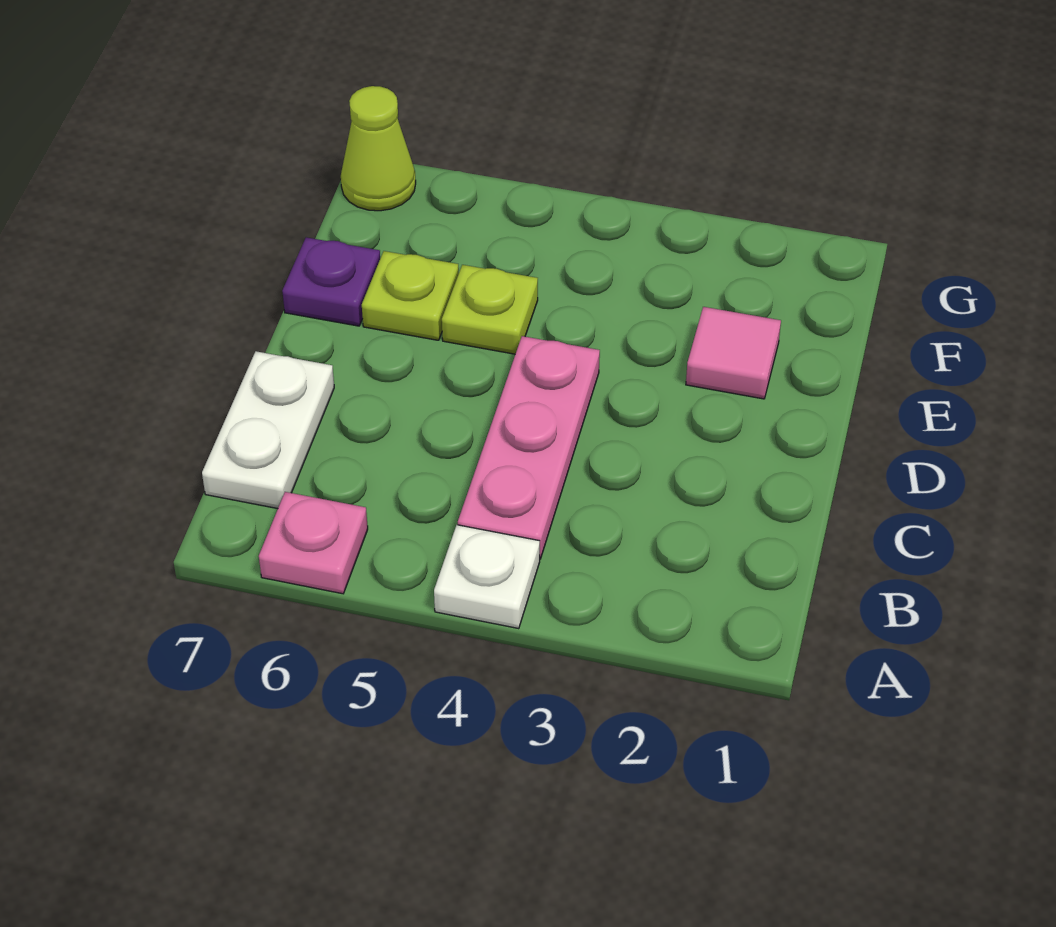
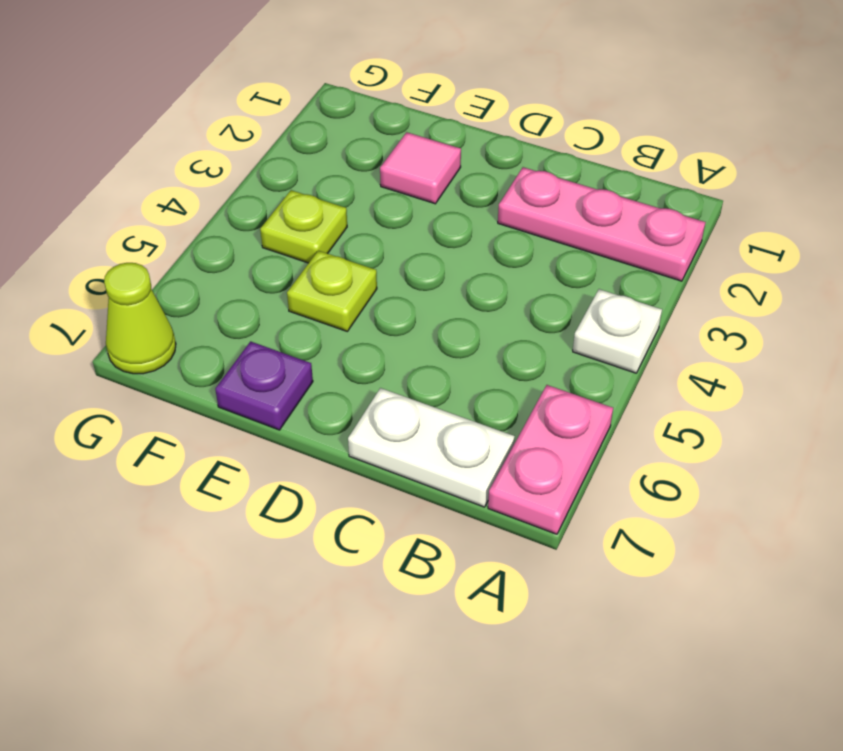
pink 1x1 plate [259,492,368,594] -> pink 1x2 plate [488,385,613,534]
pink 1x3 plate [458,336,600,559] -> pink 1x3 plate moved to [498,167,705,281]
lime 1x1 plate [362,251,459,340] -> lime 1x1 plate moved to [260,190,347,263]

